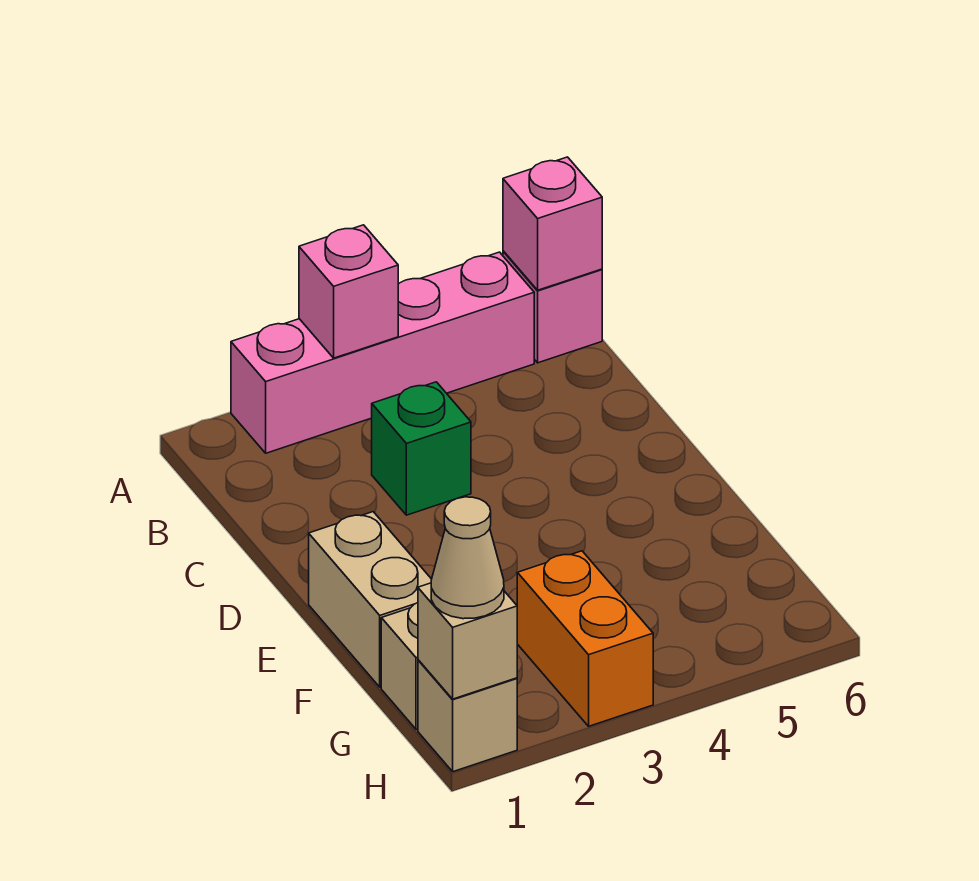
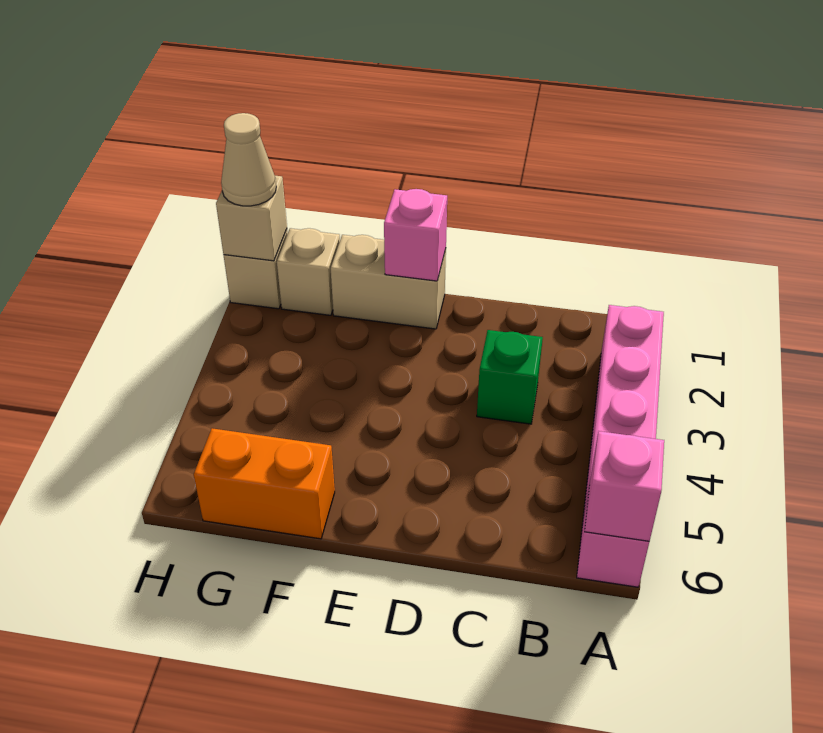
pink 1x1 brick [299,225,398,358] -> pink 1x1 brick moved to [384,189,447,281]
orange 1x2 brick [517,551,653,726] -> orange 1x2 brick moved to [194,428,335,539]

